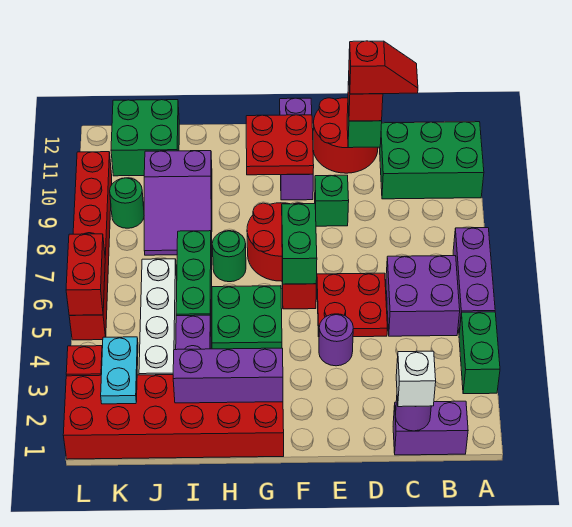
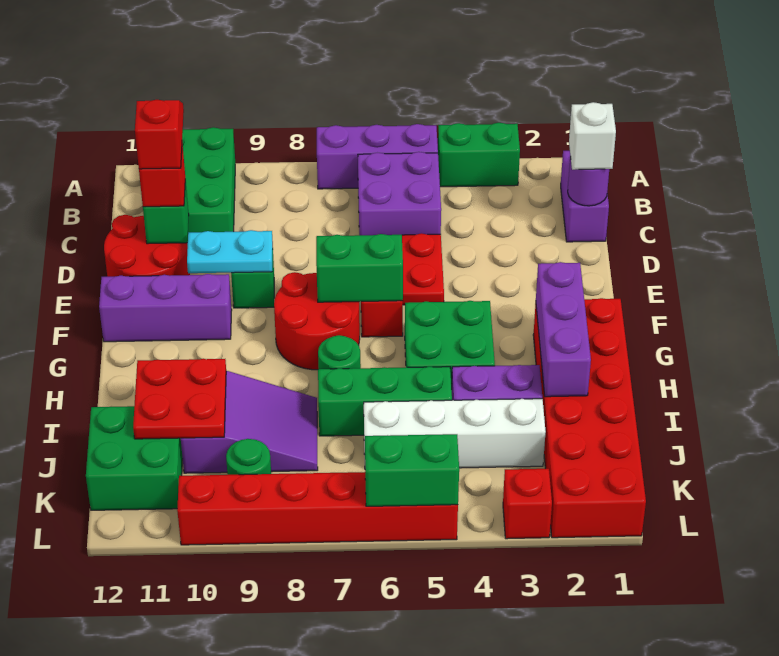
purple 1x1 round brick [319,314,353,366] -> none
red 2x2 plate [246,115,314,175] -> red 2x2 plate moved to [133,359,226,439]
cyan 1x2 plate [101,337,138,404] -> cyan 1x2 plate moved to [187,230,273,273]
red 1x2 brick [66,234,105,315] -> green 1x2 brick [365,434,459,506]

